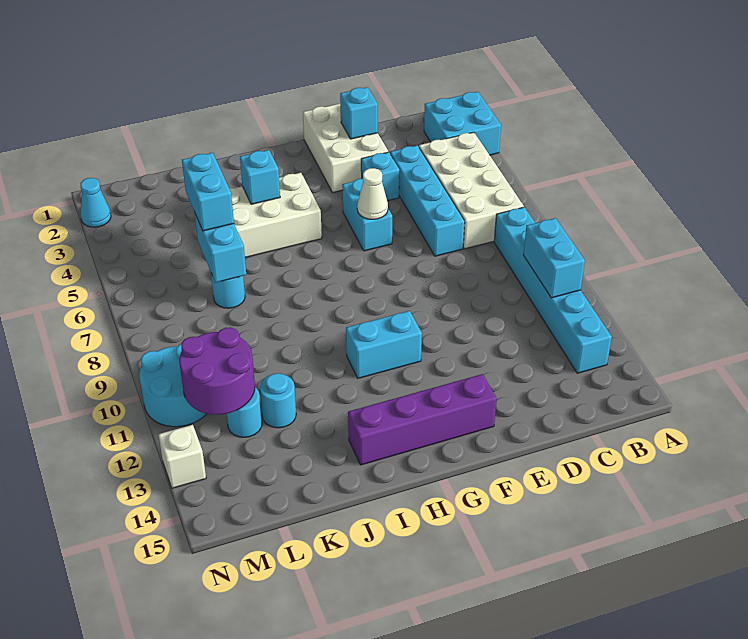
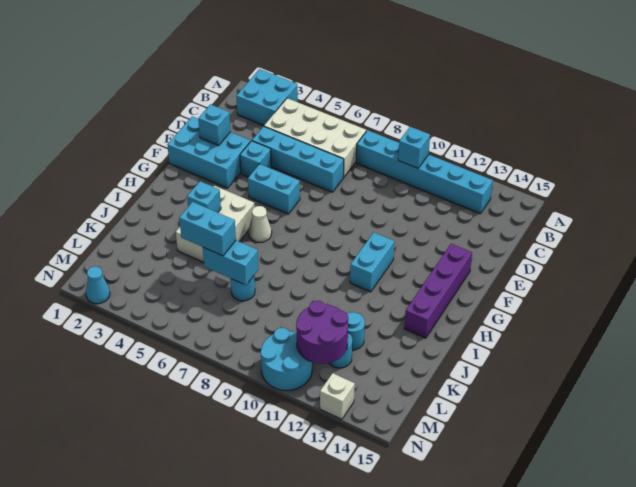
cyan 1x2 brick [523,218,585,298] -> cyan 1x1 brick [398,127,430,168]
white 2x3 brick [303,103,388,193] -> cyan 2x3 brick [167,116,251,188]
white 1x1 cone [357,168,388,219] -> white 1x1 cone moved to [249,206,272,242]

